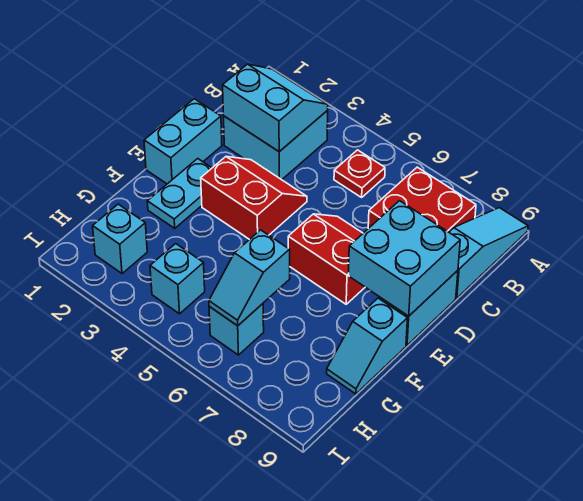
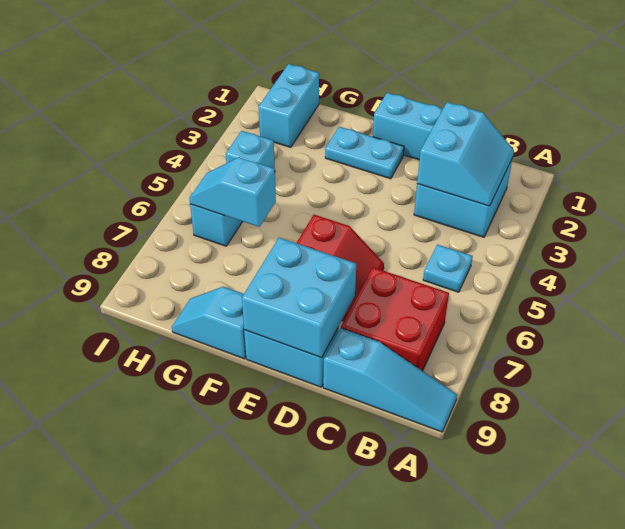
red 1x1 plate [334,150,385,197] -> cyan 1x1 plate [423,245,473,292]
red 2x2 slope [201,157,307,240] -> none
cyan 1x1 brick [93,204,147,274] -> cyan 1x2 brick [259,64,319,147]

